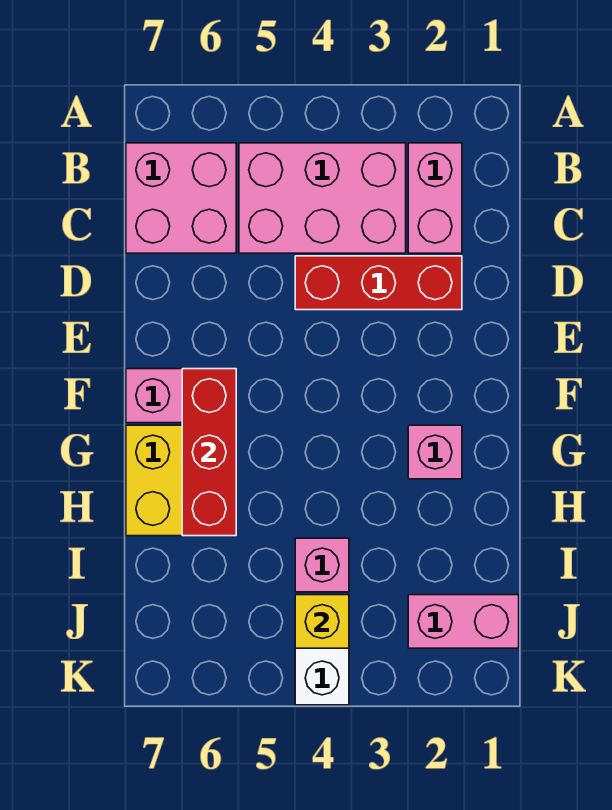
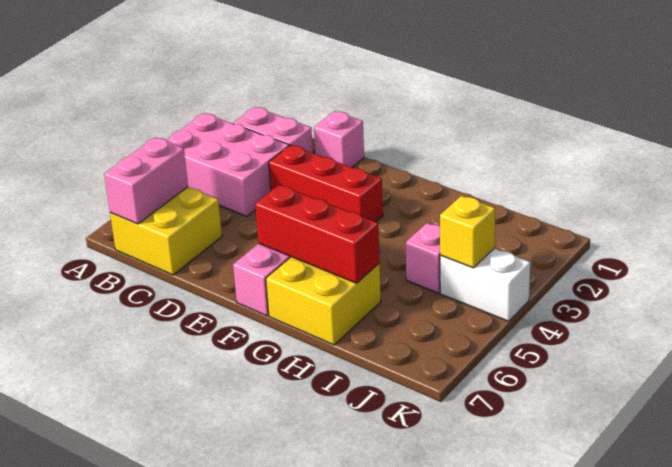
pink 2x3 brick [239,143,406,253] -> pink 2x3 brick turned to [166,113,289,216]
pink 2x2 brick [126,143,236,253] -> yellow 2x2 brick [110,187,222,275]
red 1x3 brick [295,256,462,310] -> red 1x3 brick turned to [269,145,383,222]
pink 1x1 brick [408,425,462,479] -> pink 1x1 brick moved to [314,111,364,167]
pink 1x2 brick [408,595,519,648] -> pink 1x2 brick moved to [104,137,188,224]

